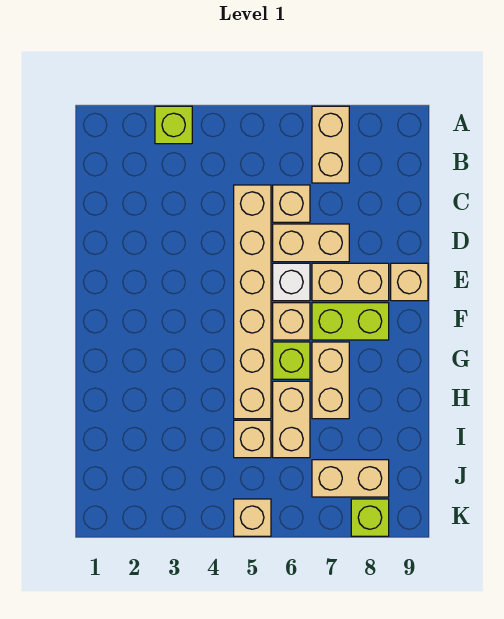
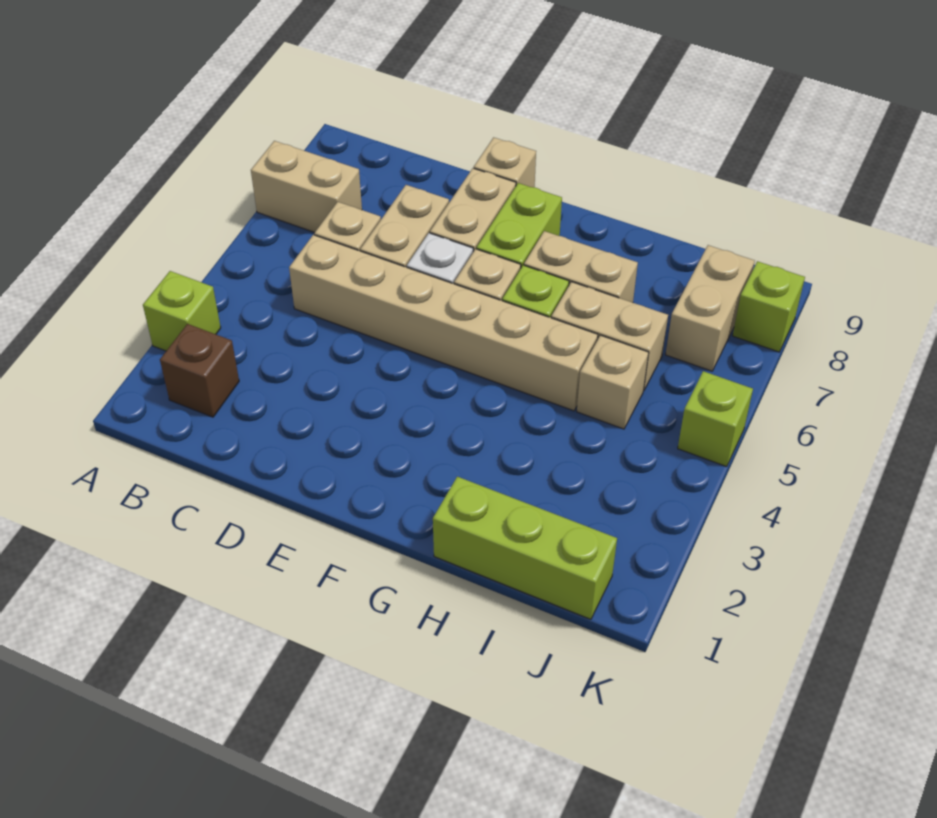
none -> brown 1x1 brick [160,324,239,417]
none -> lime 1x3 brick [433,477,617,619]
tan 1x1 brick [234,499,271,536] -> lime 1x1 brick [678,371,753,467]

